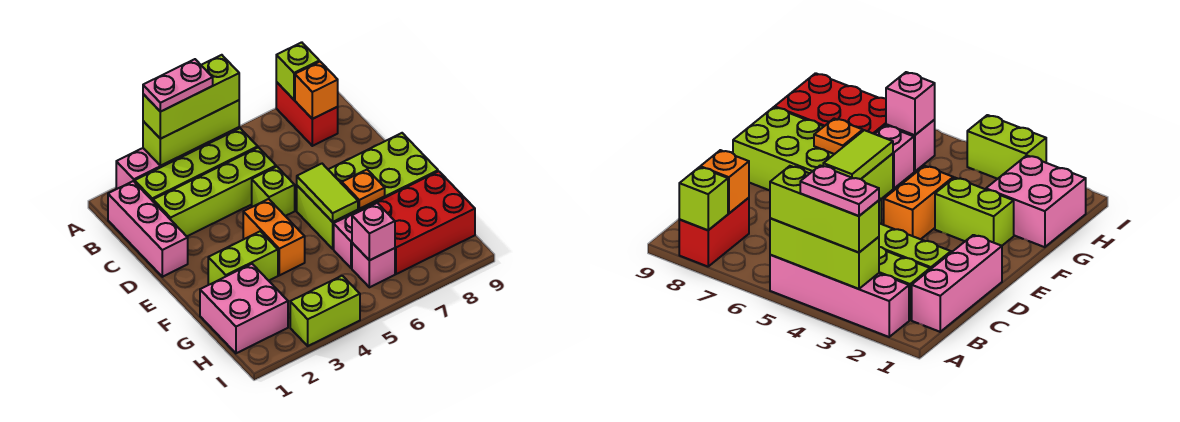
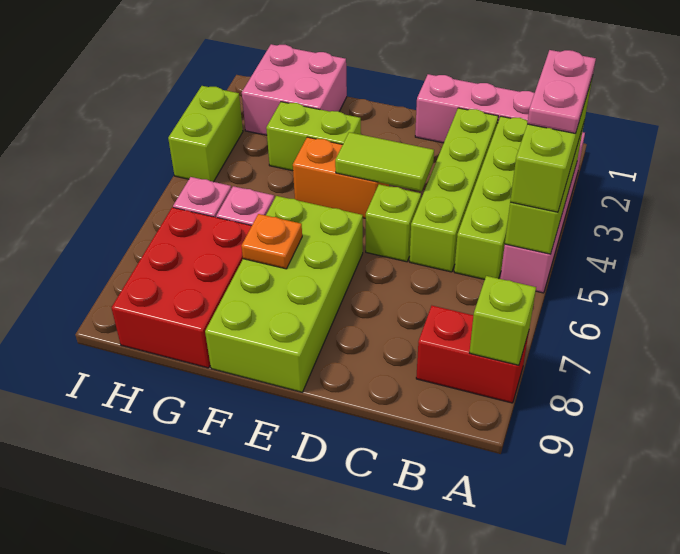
orange 1x1 brick [295,62,338,119] -> none
lime 1x2 tile [297,164,358,222] -> lime 1x2 tile moved to [335,132,434,191]
lime 1x2 brick [208,231,278,285] -> lime 1x2 brick turned to [266,102,361,171]
pink 1x1 brick [352,203,395,260] -> none

